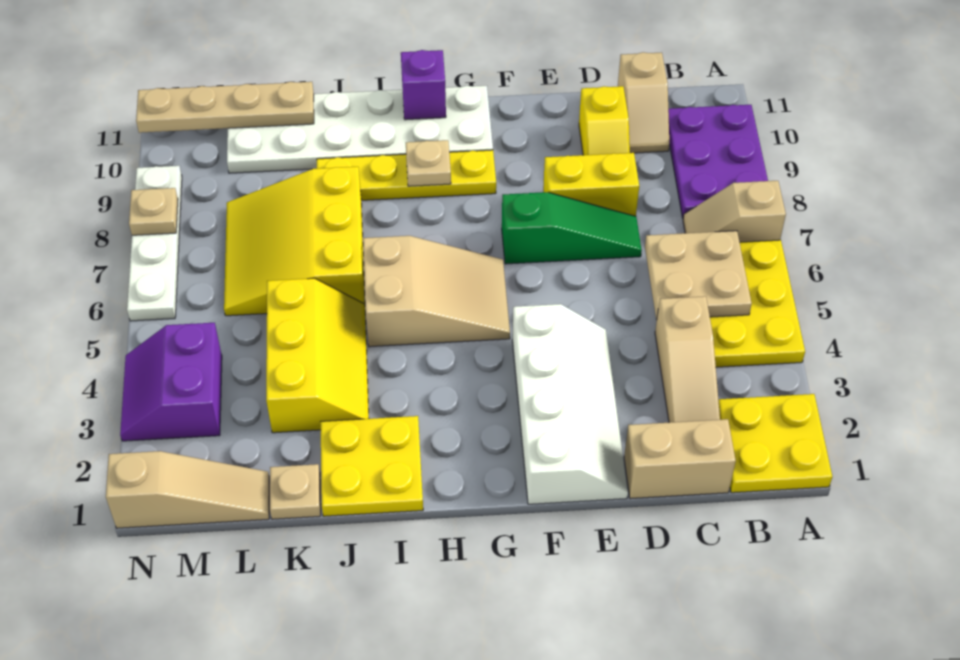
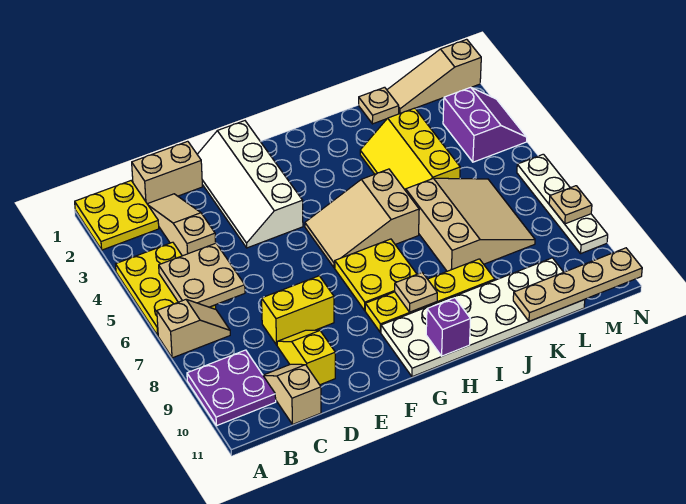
purple 2x3 plate [668,105,768,218] -> purple 2x2 plate [187,350,276,426]
green 1x3 slope [502,192,642,264] -> none
yellow 2x2 plate [320,416,423,516] -> yellow 2x2 plate moved to [335,239,417,310]
yellow 3x3 slope [224,167,365,316] -> tan 3x3 slope [406,178,535,271]

